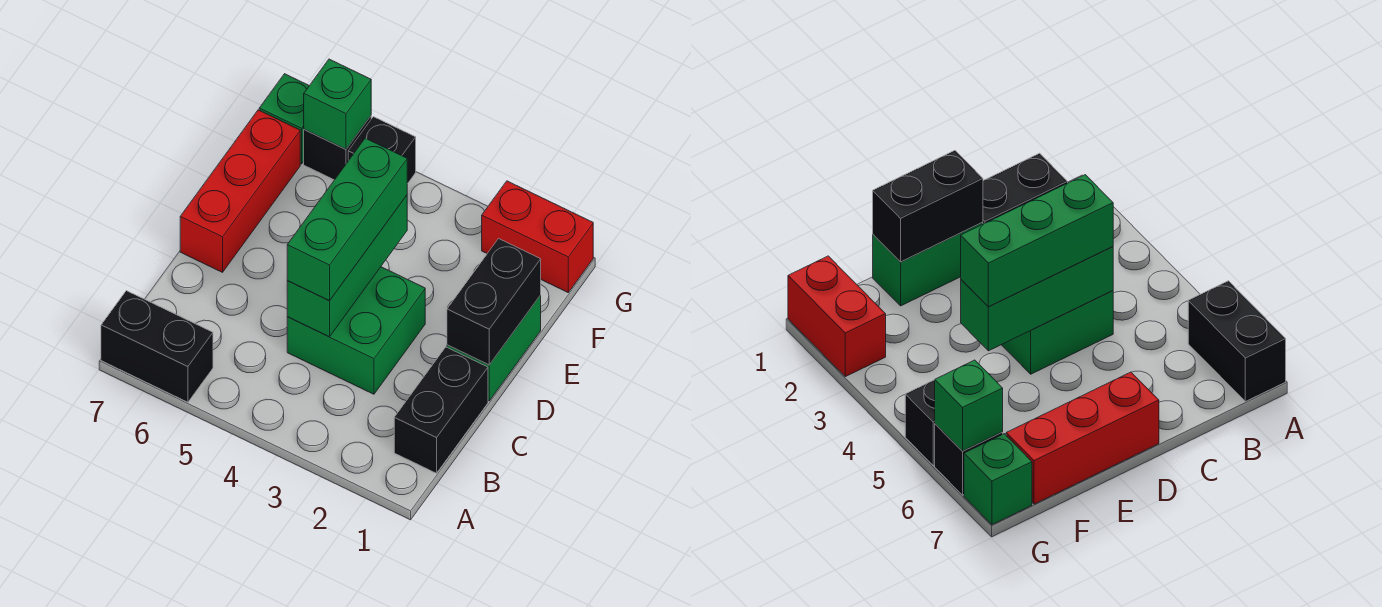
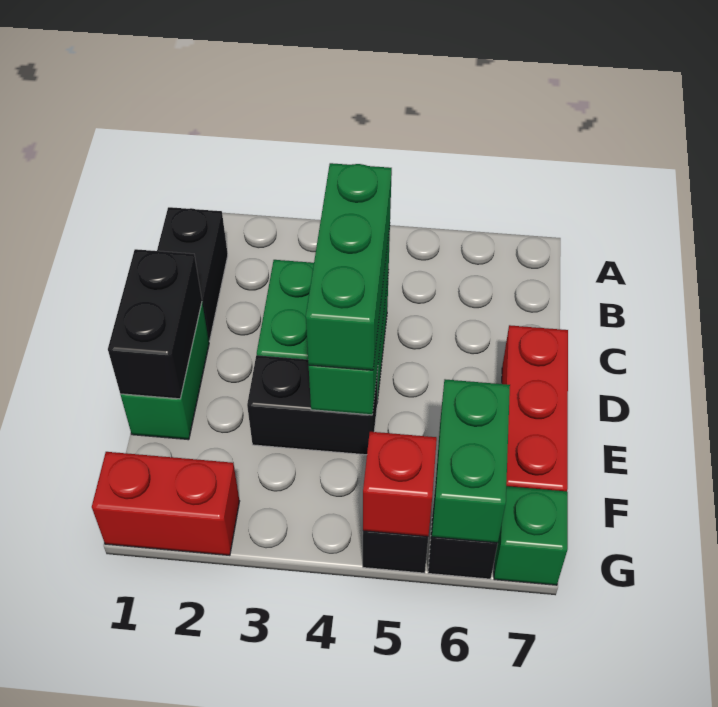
black 1x2 brick [101,291,213,402] -> black 1x2 brick moved to [247,355,378,455]
none -> red 1x1 brick [363,432,437,537]
green 1x1 brick [304,59,371,149] -> green 1x2 brick [432,379,510,543]

